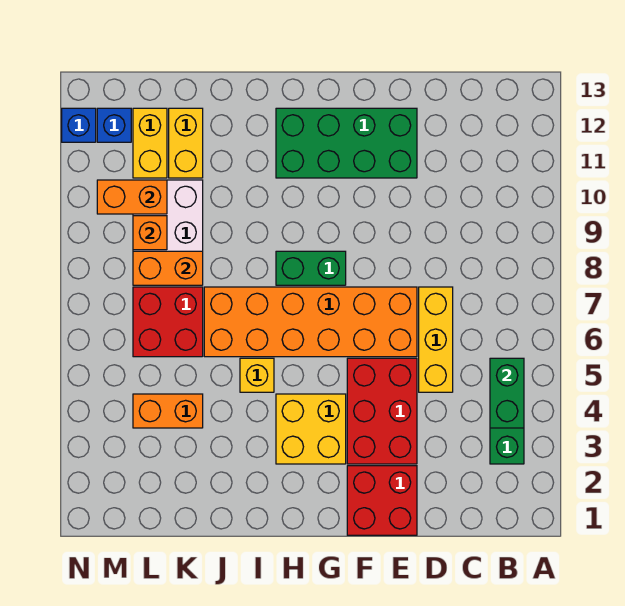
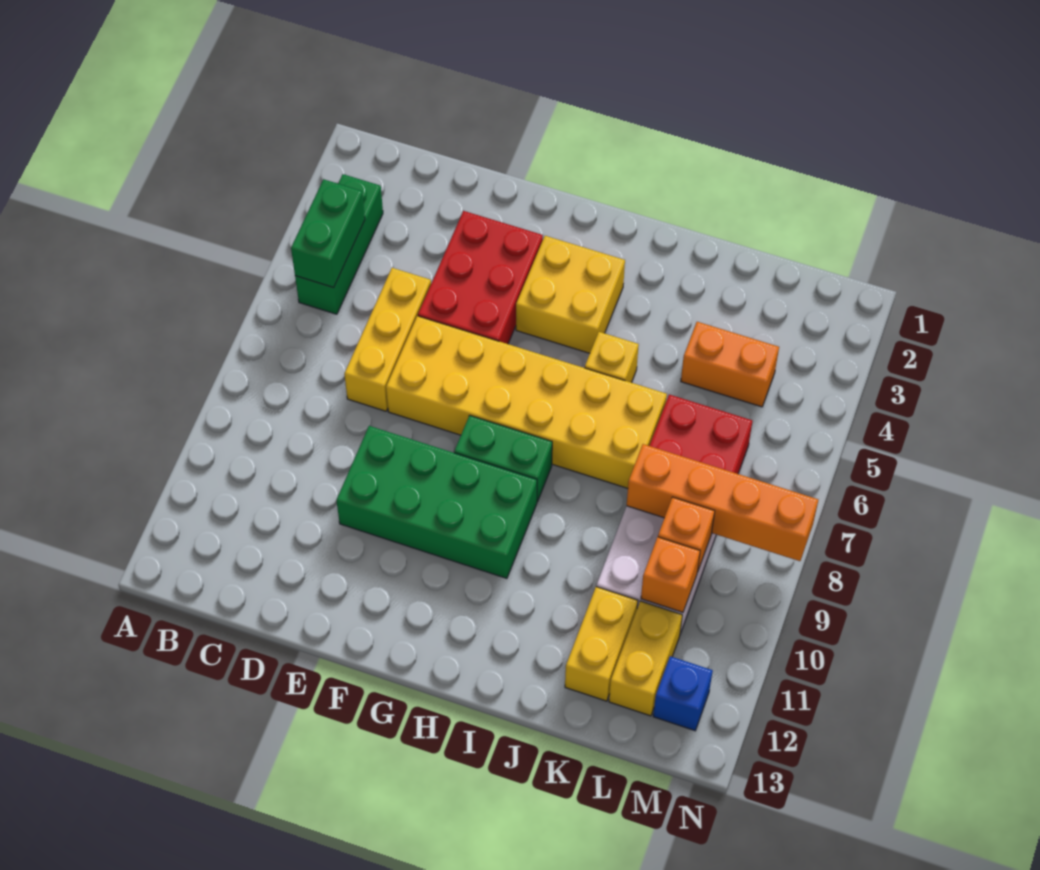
red 2x2 brick [347,466,417,535] -> none
orange 2x6 brick [204,287,417,357] -> yellow 2x6 brick [386,316,667,488]
green 2x4 brick [276,108,417,178] -> green 2x4 brick moved to [336,426,537,578]
orange 1x2 brick [133,251,203,285] -> orange 1x4 brick [627,444,818,561]
orange 1x2 brick [97,180,167,214] -> orange 1x1 brick [641,537,700,612]
blue 1x1 brick [62,108,96,142] -> none

